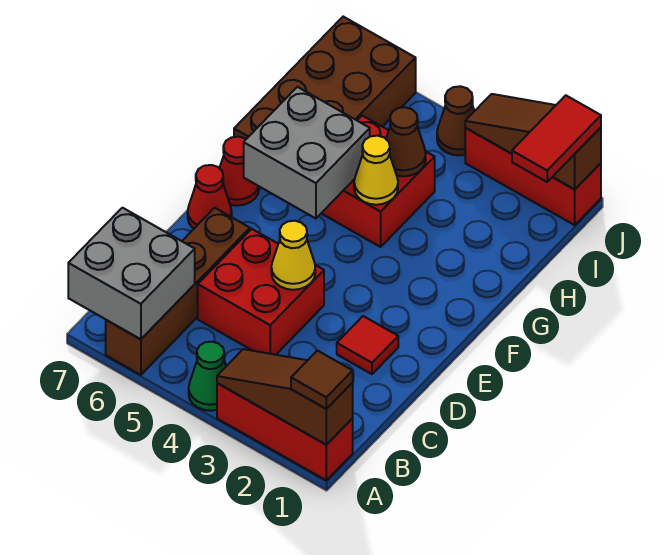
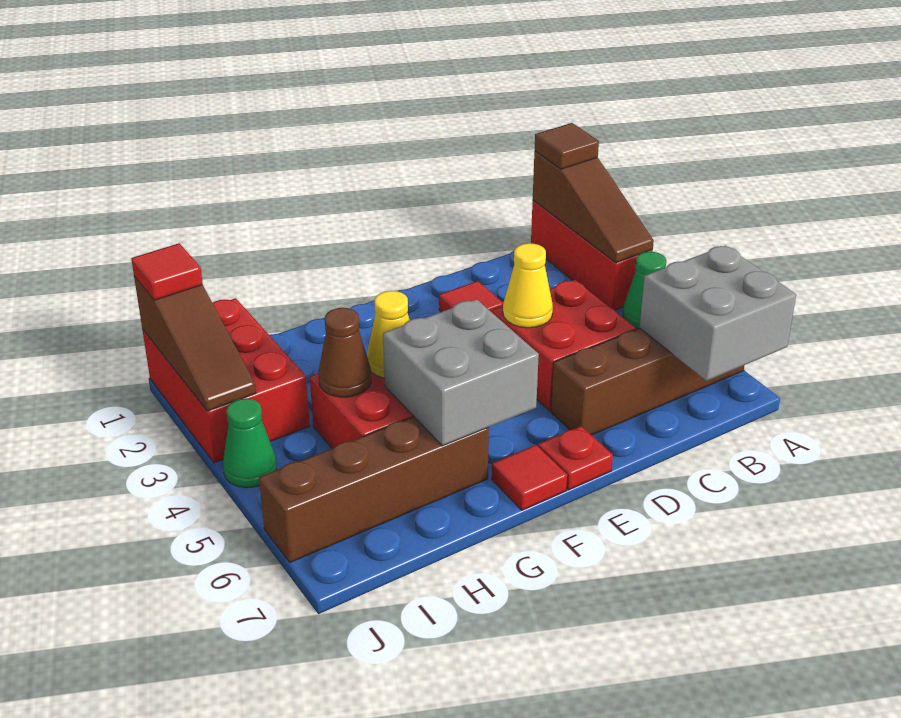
red 1x1 cone [188,165,232,228] -> red 1x1 plate [538,426,613,490]
red 1x1 cone [220,137,259,206] -> red 1x1 tile [492,445,567,510]
brown 2x4 brick [234,17,416,139] -> brown 1x4 brick [259,417,489,563]
red 1x2 tile [512,95,601,182] -> red 1x1 tile [131,243,203,300]
red 1x3 brick [465,128,601,225] -> red 2x3 brick [142,298,310,463]
brown 1x1 cone [437,86,474,155] -> green 1x1 cone [223,398,277,488]

